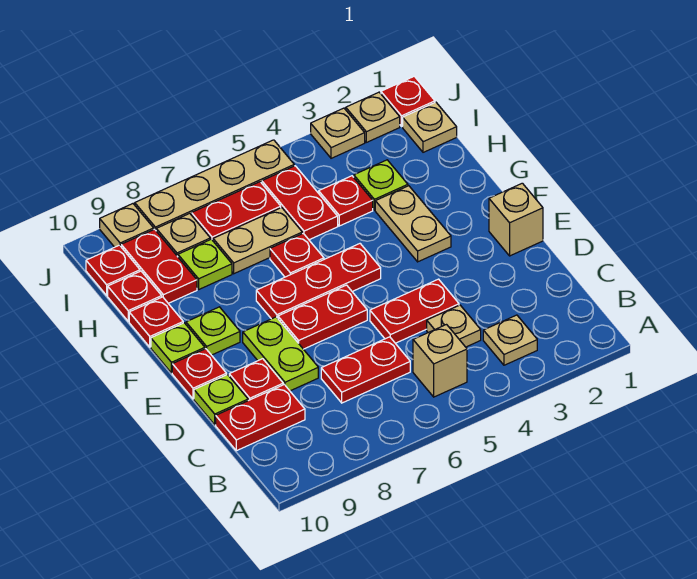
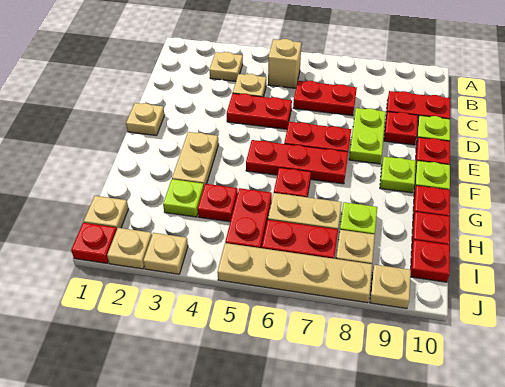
tan 1x1 brick [489,183,543,256] -> tan 1x1 plate [126,103,165,136]
red 1x2 plate [121,229,197,303] -> none

